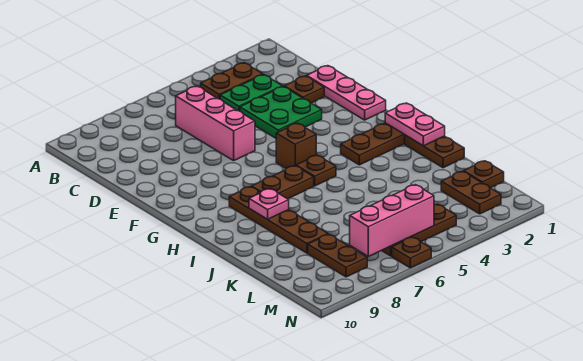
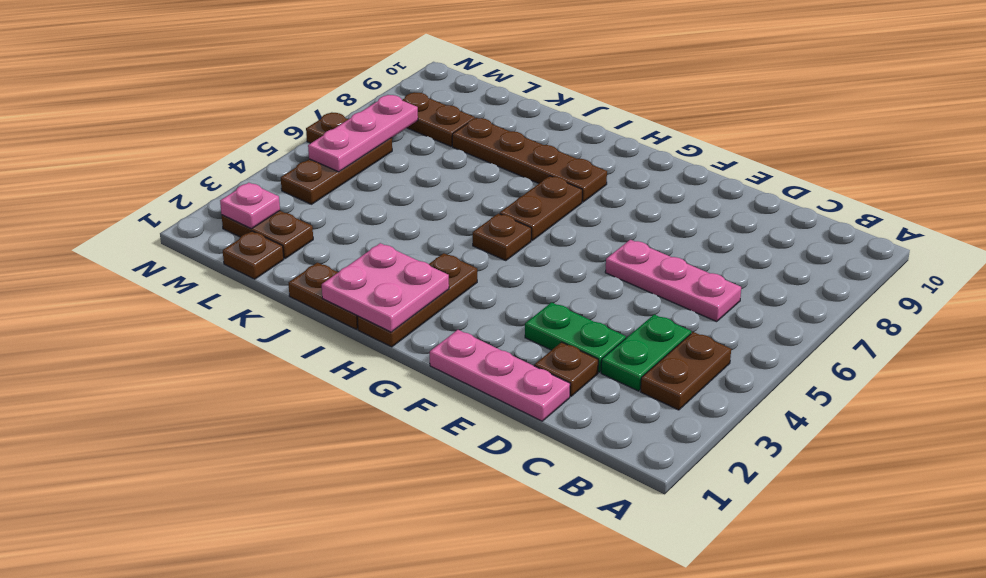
pink 1x3 brick [176,86,255,161] -> pink 1x3 plate [605,240,741,322]
green 2x2 plate [240,86,322,138] -> green 1x2 plate [525,302,626,372]
brown 1x1 brick [276,123,316,168] -> none
pink 1x2 plate [385,103,445,146] -> pink 2x2 plate [322,243,449,332]
pink 1x1 plate [249,189,289,219] -> pink 1x1 plate moved to [220,183,280,229]
pink 1x3 brick [350,185,434,256] -> pink 1x3 plate [308,95,418,172]

